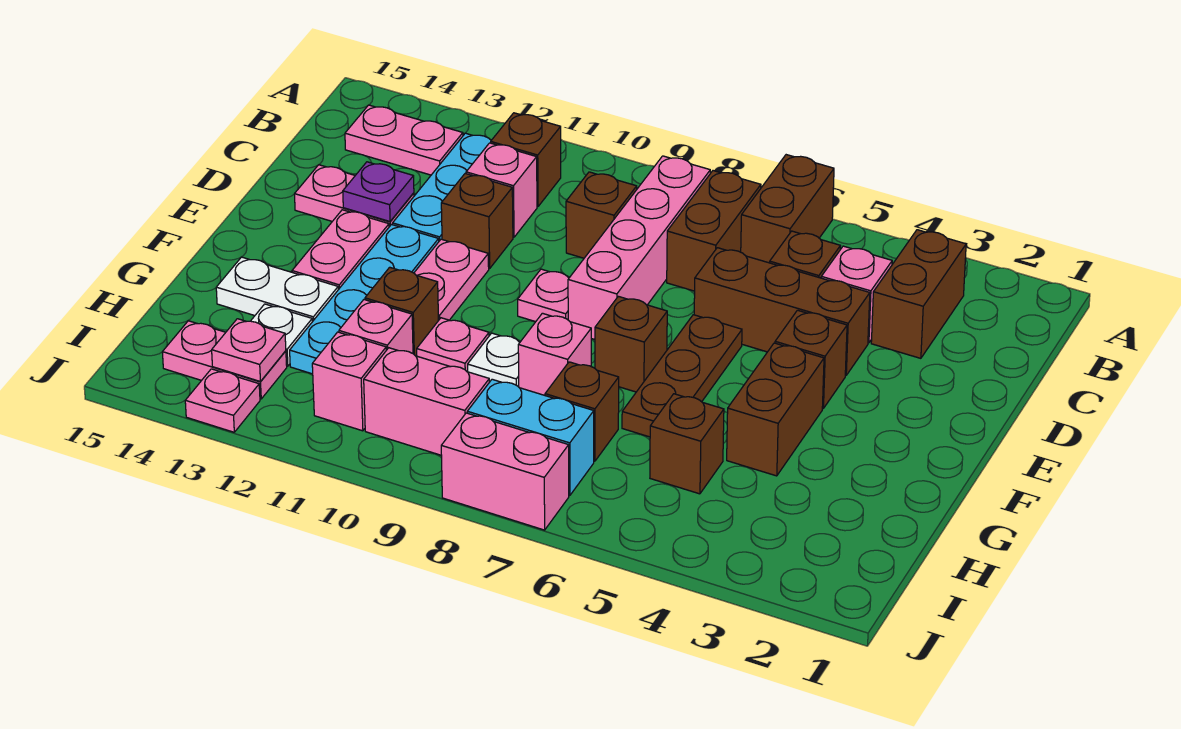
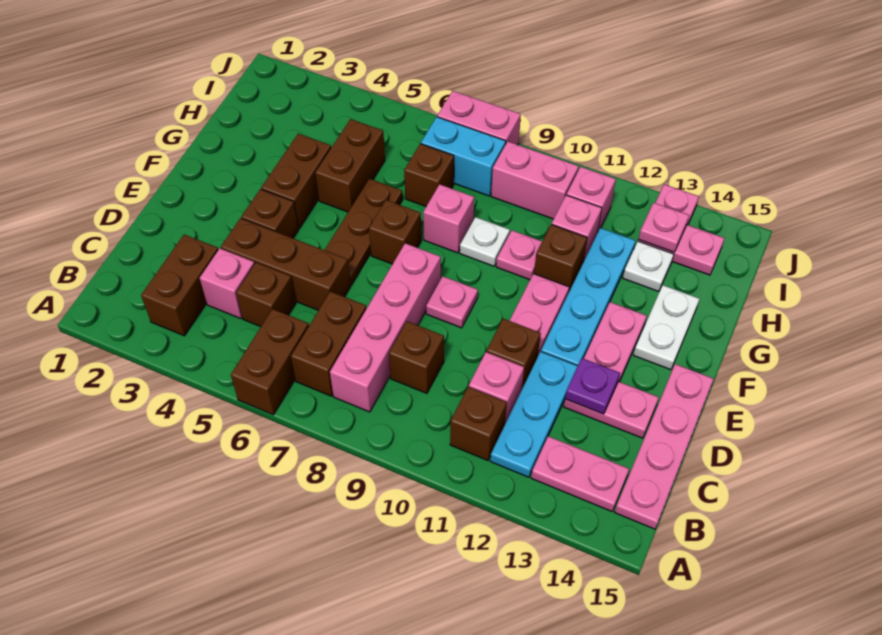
none -> pink 1x4 plate [615,364,714,529]
white 1x2 plate [216,257,338,322] -> white 1x2 plate turned to [634,285,699,370]
brown 1x1 brick [650,394,724,494] -> brown 1x2 brick [315,119,385,212]

